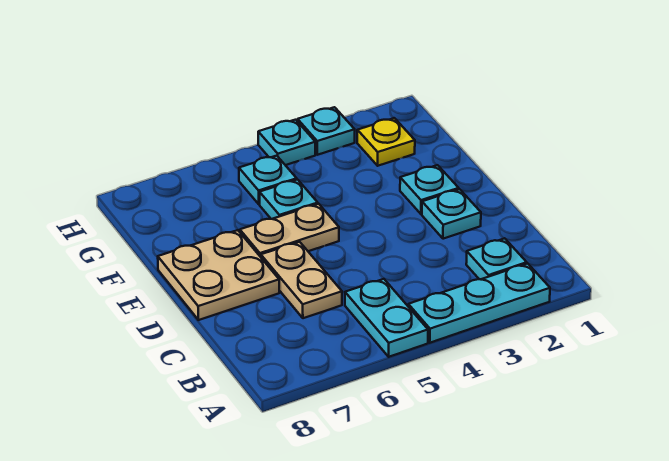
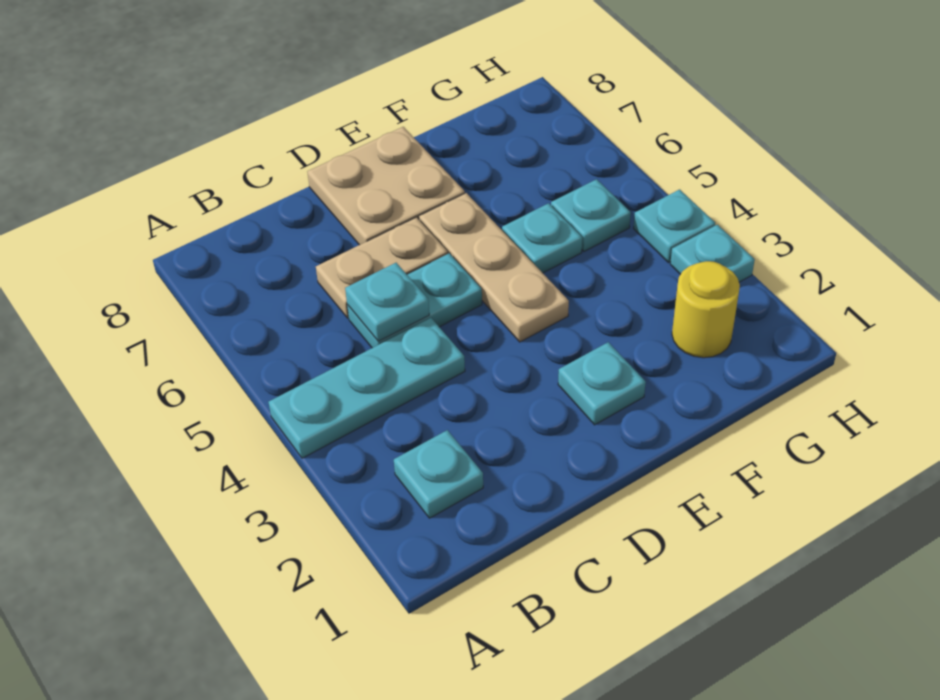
cyan 1x3 plate [408,264,550,343] -> cyan 1x3 plate turned to [268,318,465,458]
cyan 1x2 plate [345,279,428,357] -> cyan 1x2 plate moved to [347,253,482,348]
cyan 1x1 plate [422,189,481,239] -> cyan 1x1 plate moved to [345,263,429,341]
tan 1x2 plate [240,204,339,257] -> tan 1x3 plate [419,193,569,342]
yellow 1x1 plate [357,118,415,166] -> yellow 1x1 round brick [672,261,740,358]

